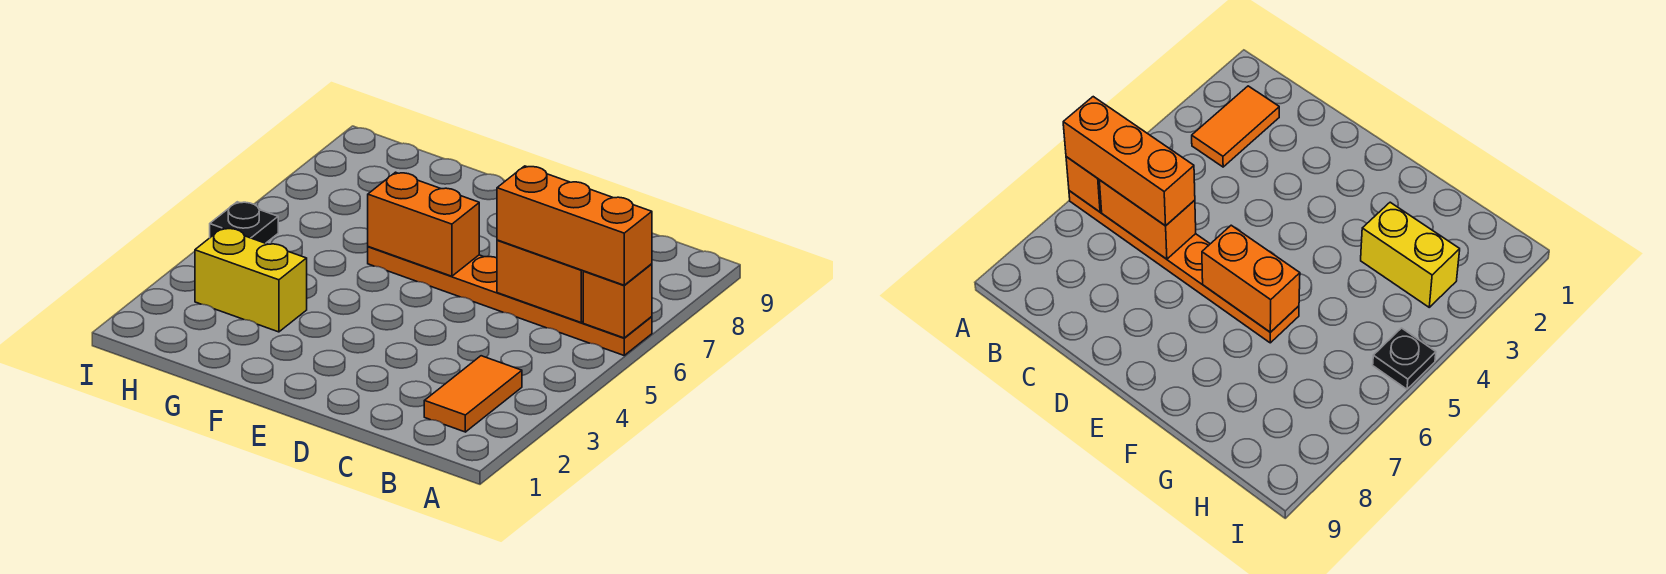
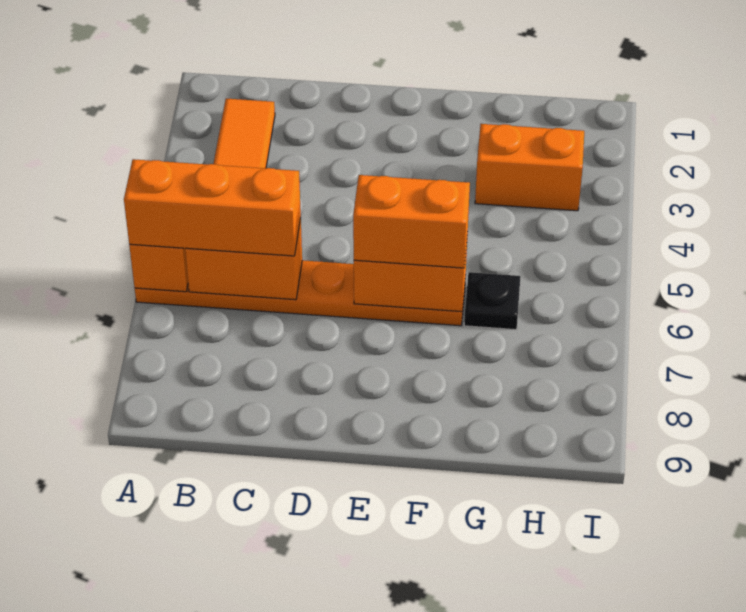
none -> orange 1x2 brick [353,175,470,268]
yellow 1x2 brick [195,228,307,332] -> orange 1x2 brick [475,124,584,211]
black 1x1 plate [210,202,278,243] -> black 1x1 plate moved to [464,272,521,330]

